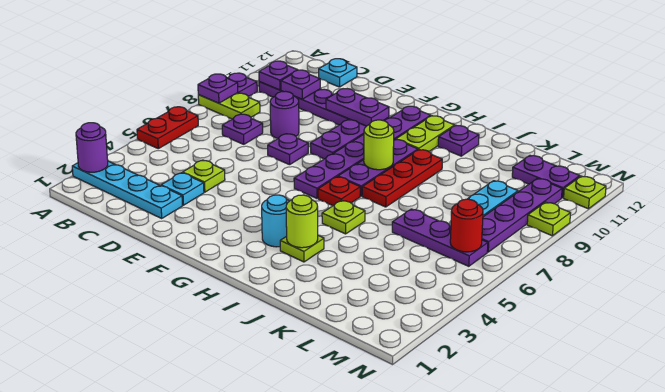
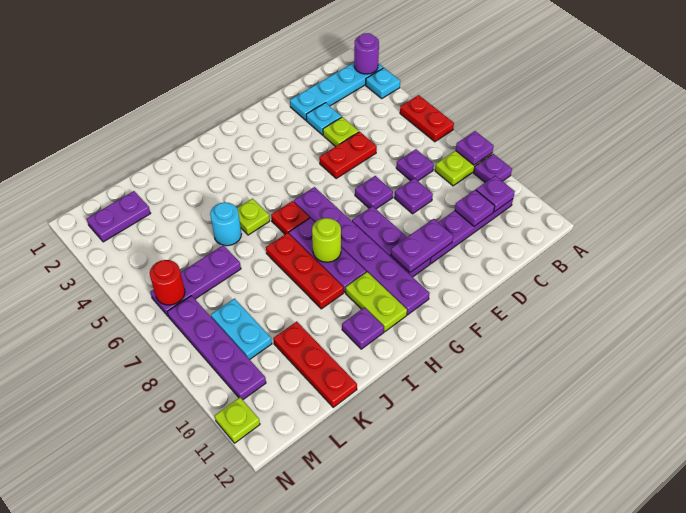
cyan 1x1 plate [319,59,357,87] -> cyan 1x1 plate moved to [366,68,400,98]
none -> red 1x2 plate [319,132,377,178]
purple 1x1 round brick [270,91,299,138] -> purple 1x1 plate [394,178,433,214]
cyan 1x1 round brick [262,195,289,247] -> cyan 1x1 round brick moved to [210,202,241,246]
lime 1x1 plate [280,236,324,262] -> none
lime 1x1 round brick [286,195,318,248] -> none
none -> red 1x3 plate [273,322,357,407]
purple 1x2 plate [512,156,580,198] -> purple 1x2 plate moved to [87,191,151,242]
lime 1x1 plate [527,202,571,236] -> none

